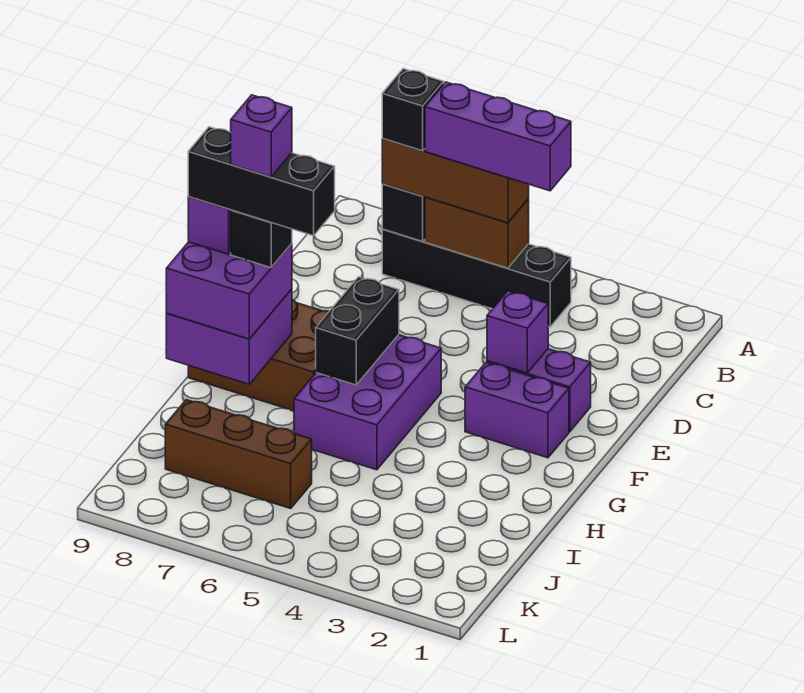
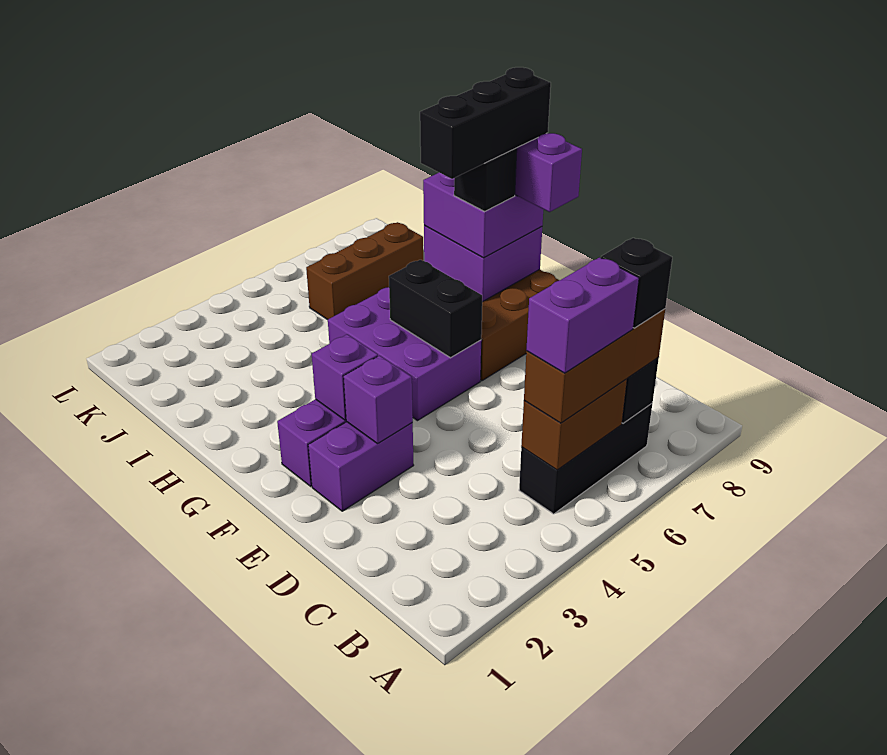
black 1x4 brick [382,229,571,327] -> black 1x3 brick [519,404,652,514]
purple 1x3 brick [425,82,571,191] -> purple 1x2 brick [526,257,639,373]
purple 1x1 brick [231,95,292,177] -> purple 1x1 brick moved to [312,334,378,420]

